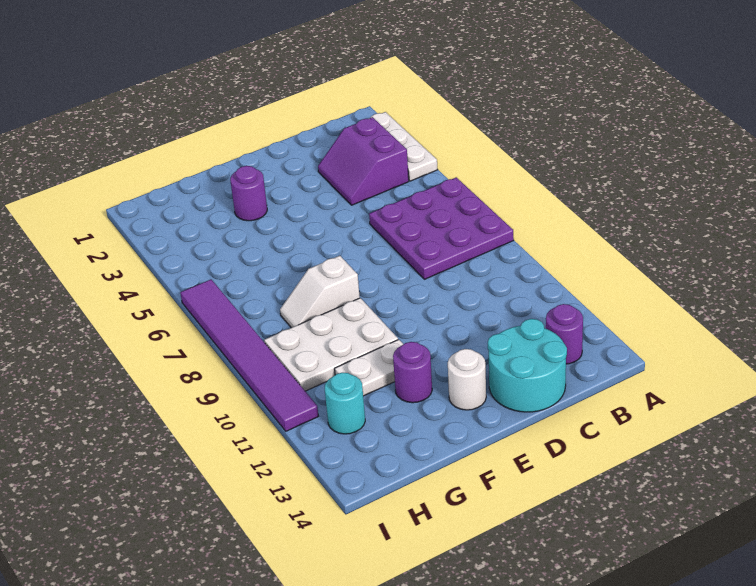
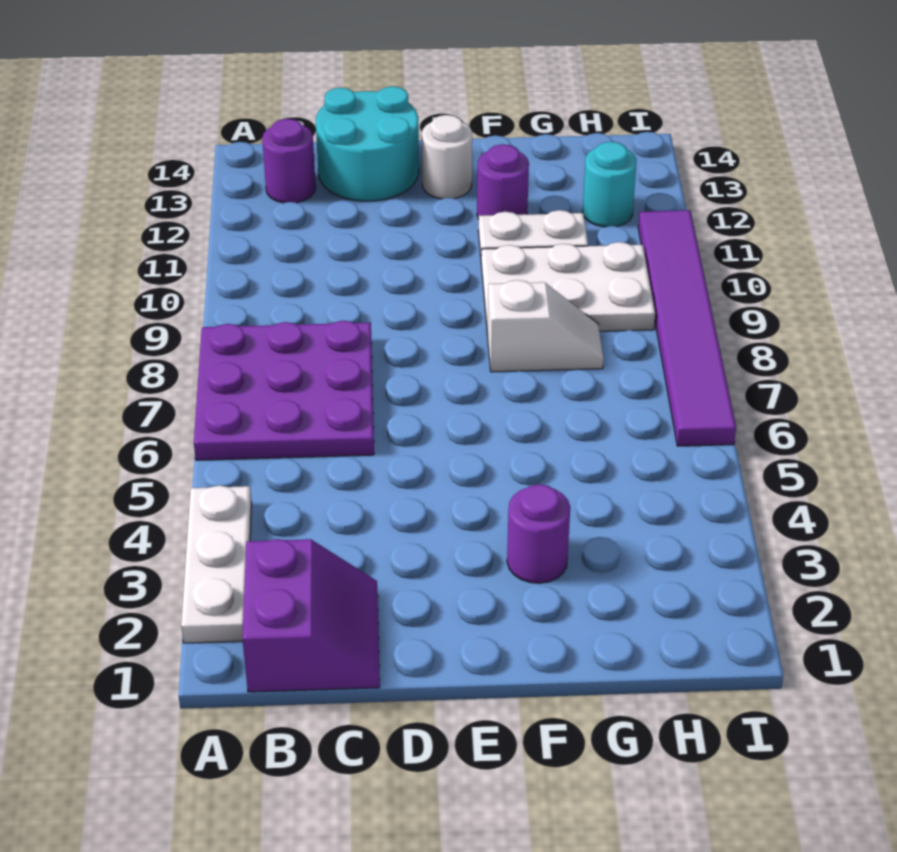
purple 2x2 slope [318,117,409,205] -> purple 2x2 slope moved to [242,539,380,692]

